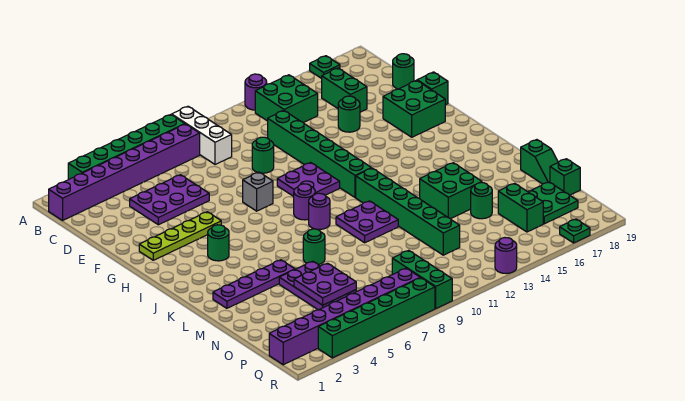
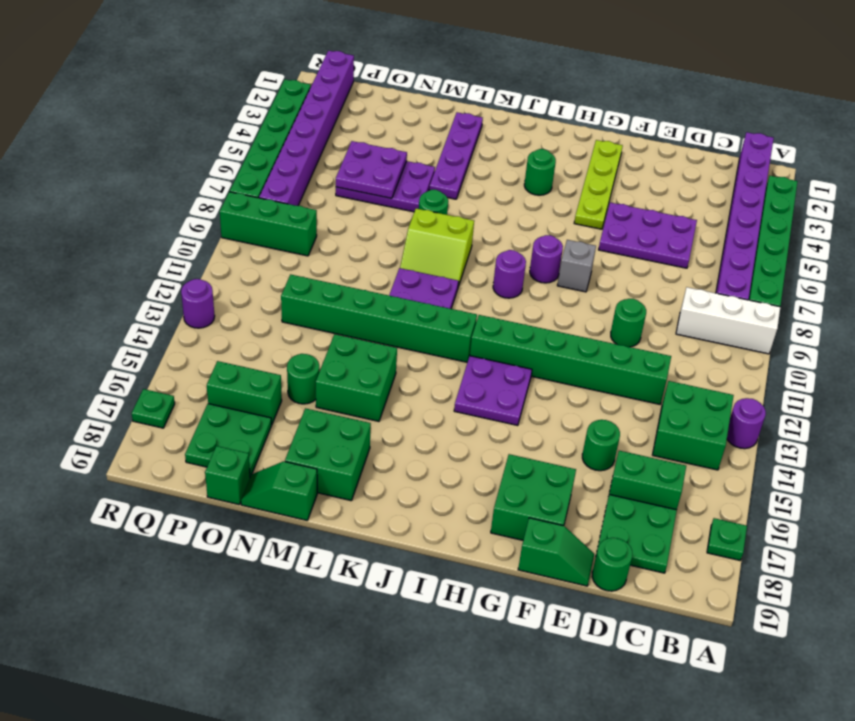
none -> green 2x2 plate [596,495,677,573]
purple 2x3 plate [130,175,209,225] -> purple 2x3 plate turned to [599,203,697,268]
purple 2x2 plate [277,163,340,196] -> purple 2x2 plate moved to [454,356,532,426]
purple 1x1 round brick [309,193,330,229] -> purple 1x1 round brick moved to [530,235,563,283]
none -> lime 2x2 slope [400,209,474,287]
none -> green 2x2 brick [285,408,371,501]

